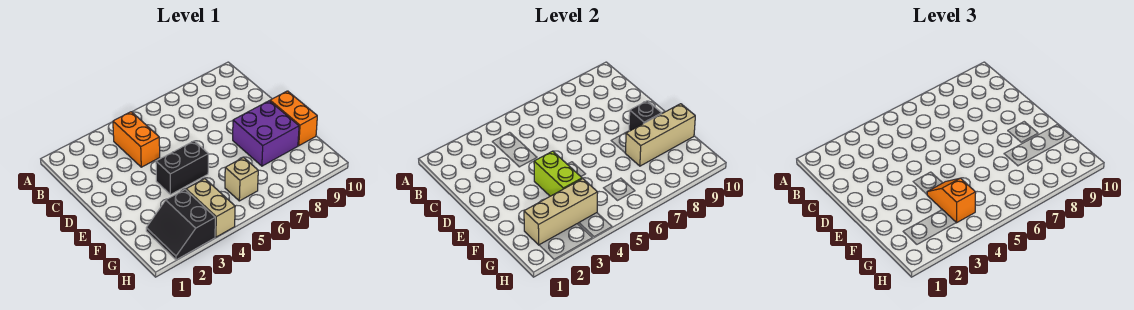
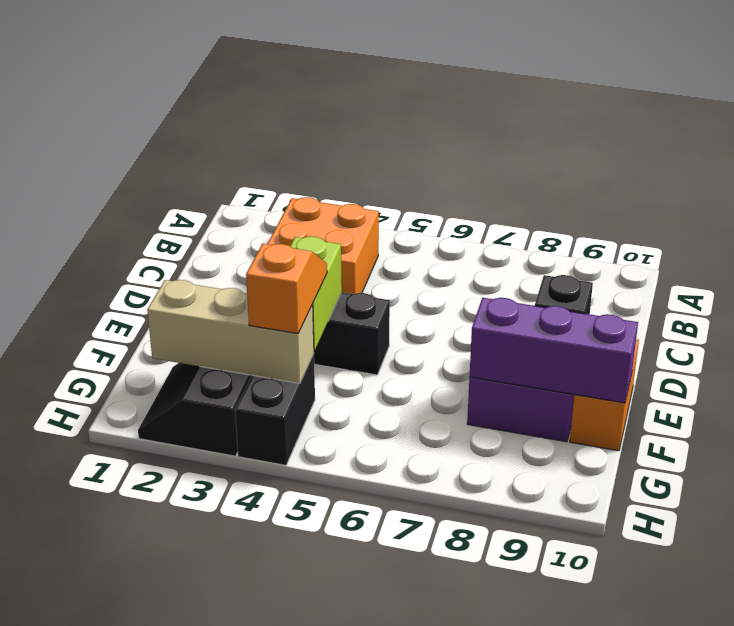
orange 1x2 brick [113,112,160,167] -> orange 2x2 brick [268,197,379,294]
tan 1x3 brick [625,104,695,166] -> purple 1x3 brick [470,298,638,403]
tan 1x2 brick [186,179,235,237] -> black 1x2 brick [235,354,315,465]
tan 1x1 brick [225,158,258,201] -> none

